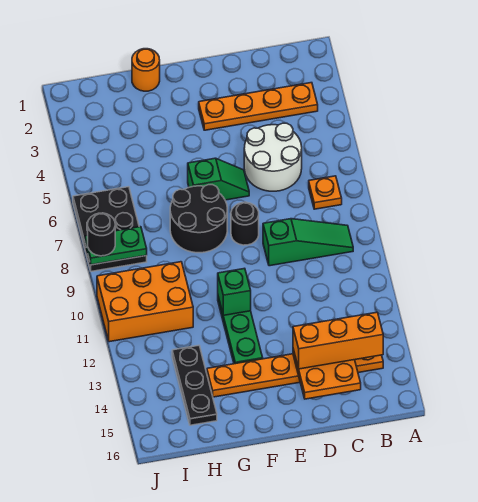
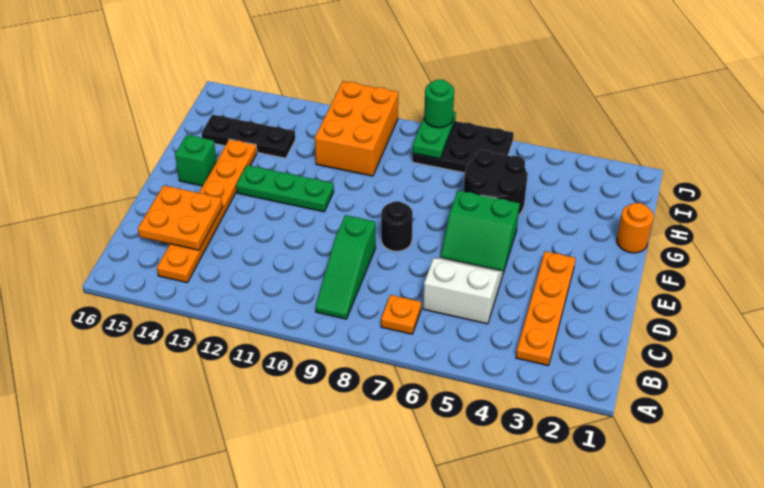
orange 1x3 brick [293,312,383,369] -> none
white 2x2 round brick [244,123,302,191] -> white 2x2 slope [423,257,503,324]
green 1x2 slope [188,158,249,200] -> green 2x2 slope [441,191,520,273]
black 2x2 round brick [170,185,227,253] -> black 2x2 round brick moved to [464,150,527,215]
green 1x1 brick [218,268,251,315] -> green 1x1 brick moved to [175,135,217,186]
black 1x1 round brick [88,213,115,256] -> green 1x1 round brick [424,80,454,128]

